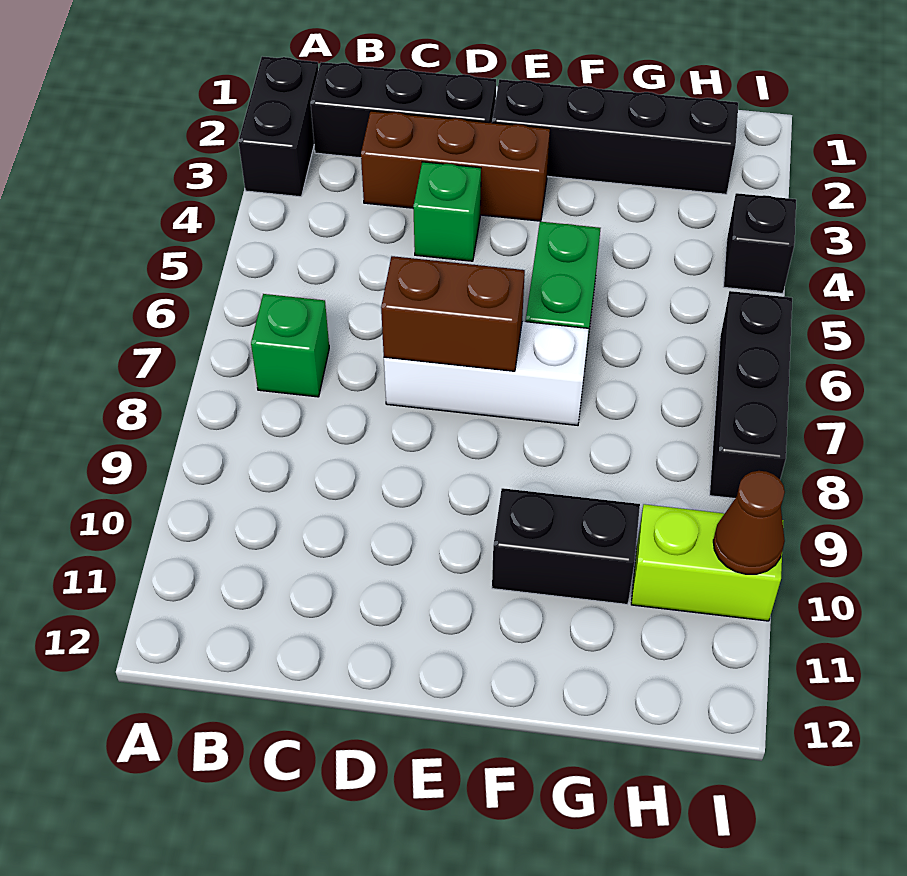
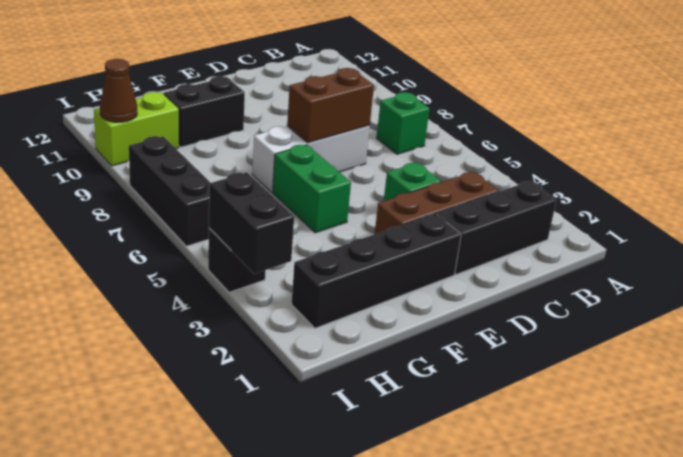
black 1x2 brick [239,56,319,197] -> black 1x2 brick moved to [209,172,294,274]

